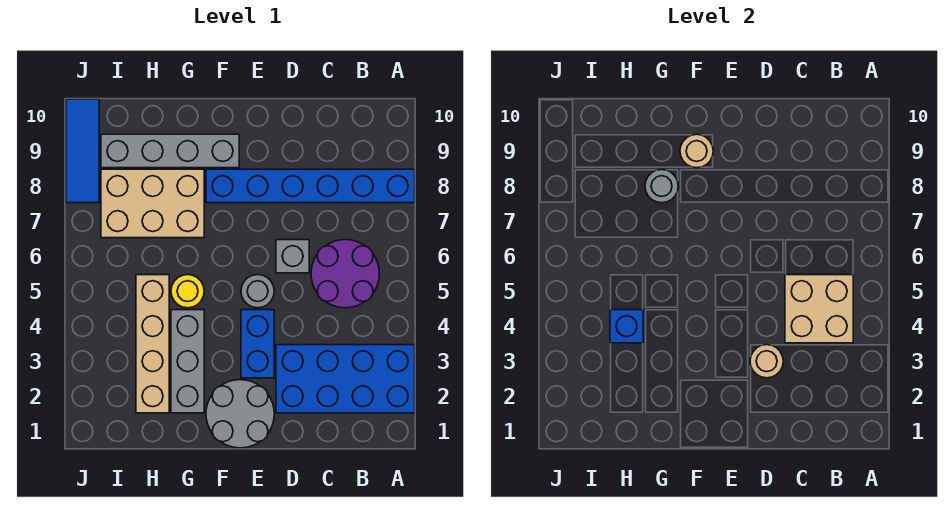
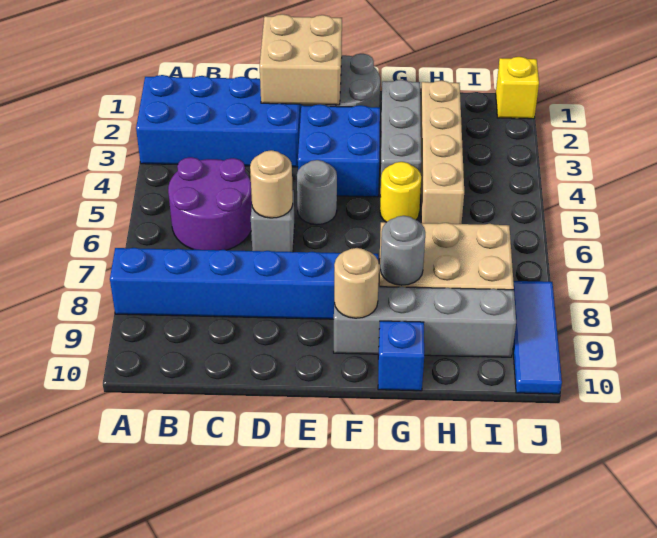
tan 2x2 brick [785,275,853,343] -> tan 2x2 brick moved to [260,14,342,105]
tan 1x1 round brick [750,345,783,378] -> tan 1x1 round brick moved to [250,150,293,218]
blue 1x2 brick [241,310,274,378] -> blue 2x2 brick [298,104,380,197]
blue 1x1 brick [610,310,643,343] -> blue 1x1 brick moved to [378,321,424,391]
none -> yellow 1x1 brick [496,57,539,119]

